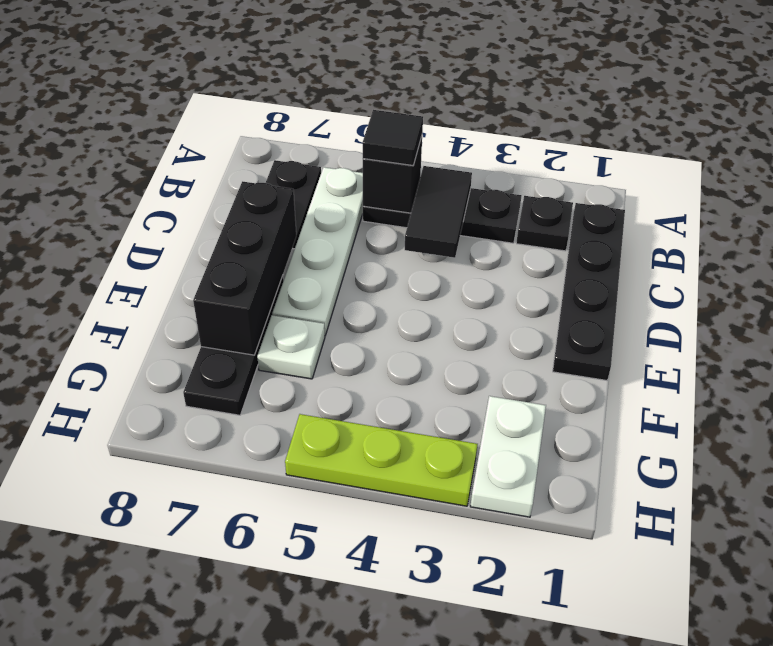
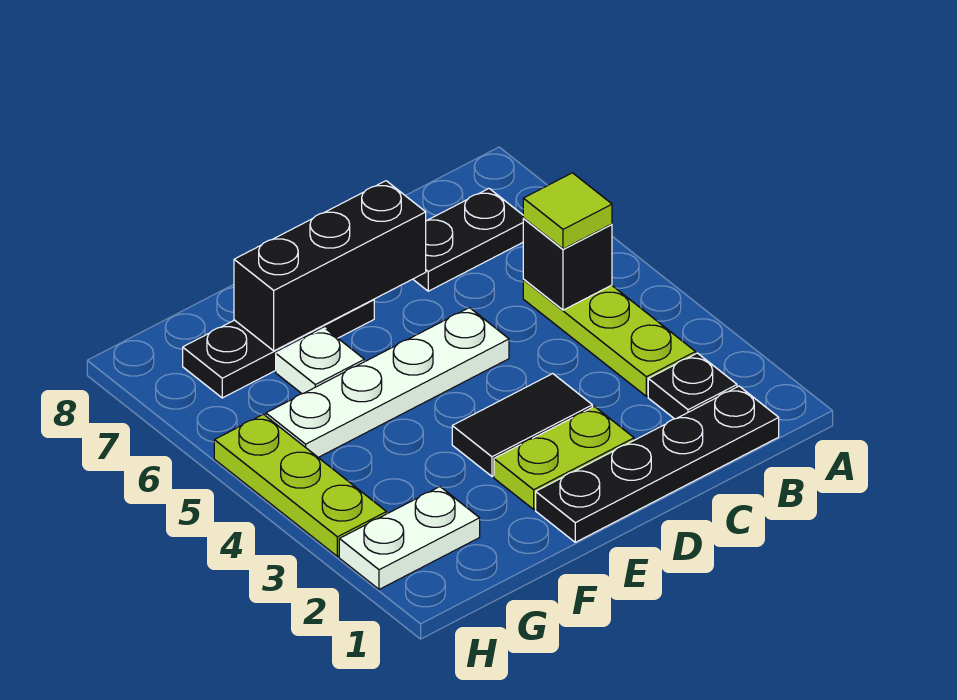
black 1x3 plate [363,188,522,243] -> lime 1x3 plate [523,280,695,396]
black 1x2 tile [405,166,472,258] -> black 1x2 tile moved to [452,374,592,476]
black 1x1 tile [363,110,423,165] -> lime 1x1 tile [523,173,612,249]
white 1x4 plate [272,167,363,335] -> white 1x4 plate moved to [266,308,509,458]
none -> lime 1x2 plate [494,407,634,509]

